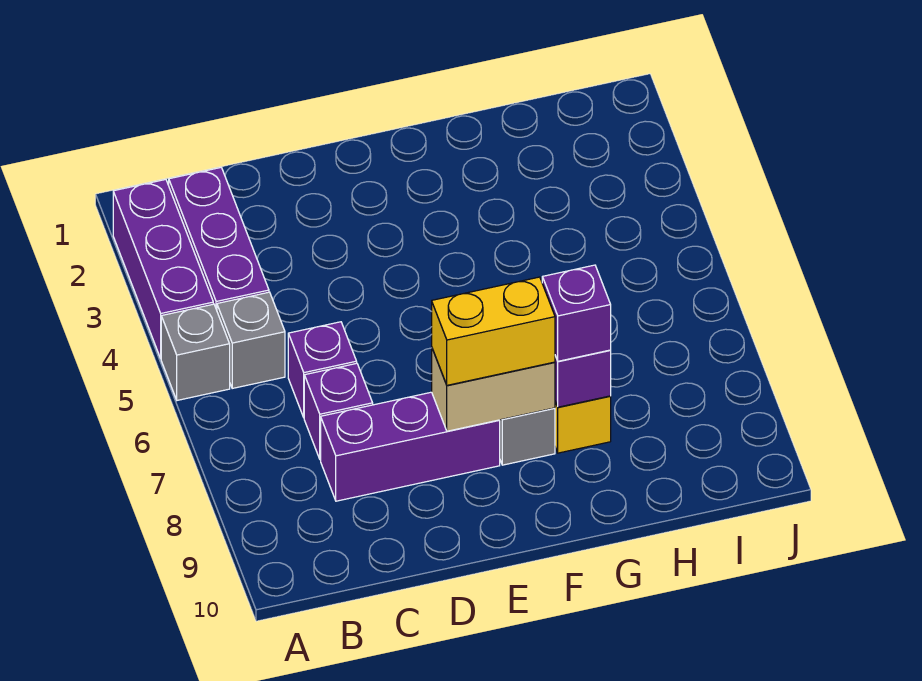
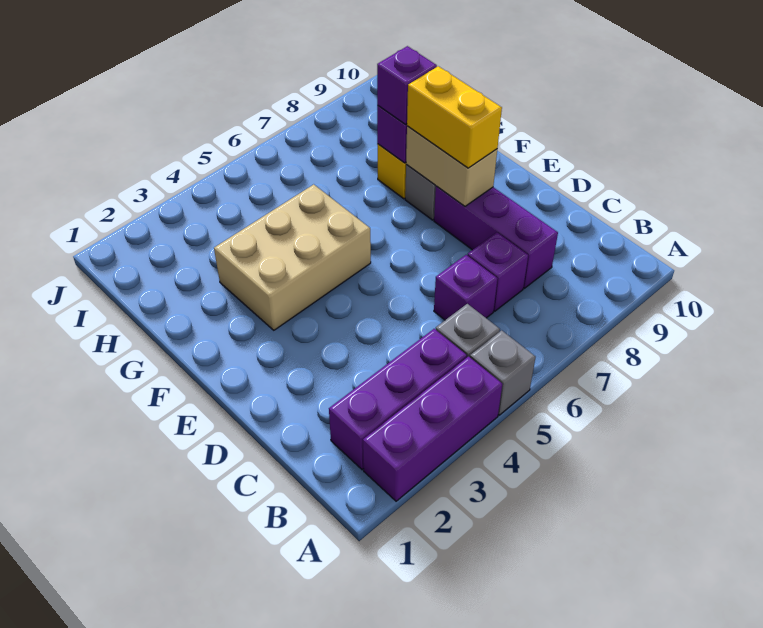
none -> tan 2x3 brick [214,184,371,330]

